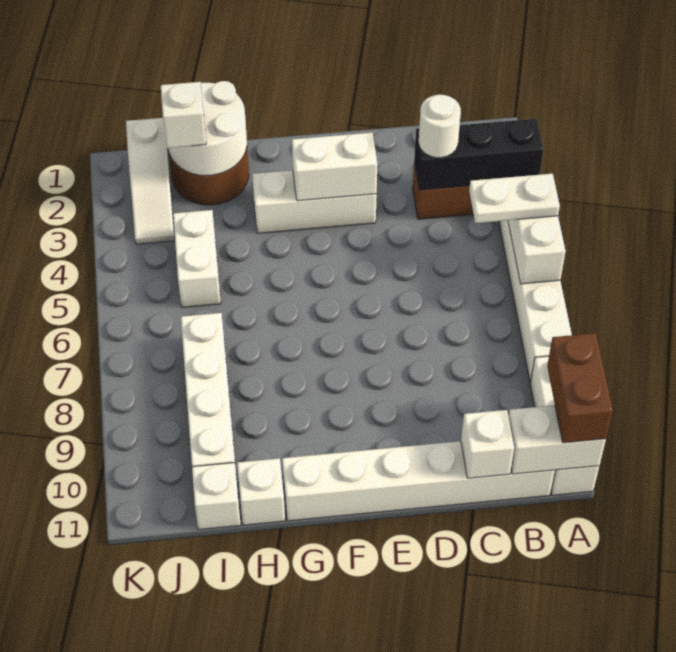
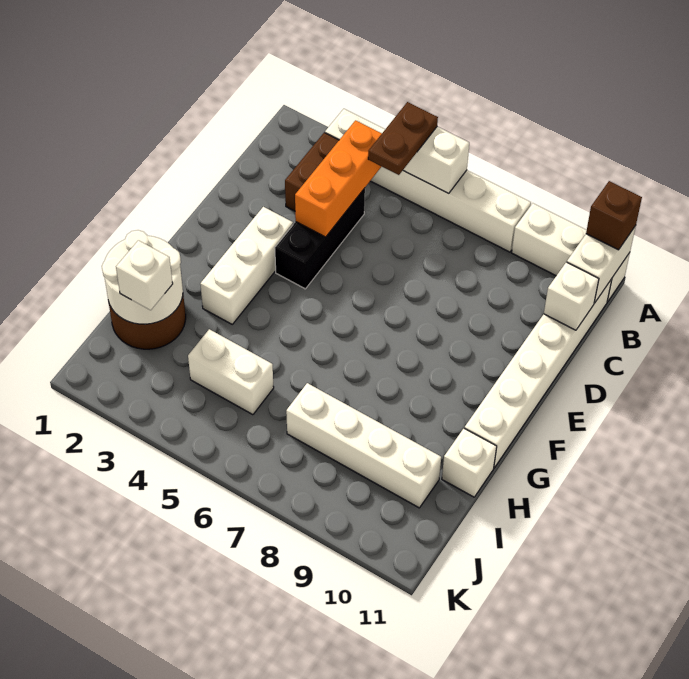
black 1x3 brick [414,119,544,190] -> black 1x3 brick moved to [275,188,365,289]
white 1x2 plate [469,174,560,223] -> brown 1x2 plate [368,102,438,175]
brown 1x2 brick [547,333,613,443] -> brown 1x1 brick [586,181,642,250]
none -> orange 1x3 brick [295,120,382,237]
white 1x1 round brick [419,95,461,158] -> none
white 1x2 brick [292,133,377,201] -> none
white 1x1 brick [192,463,241,530] -> none
white 1x3 slope [126,118,174,244] -> none

